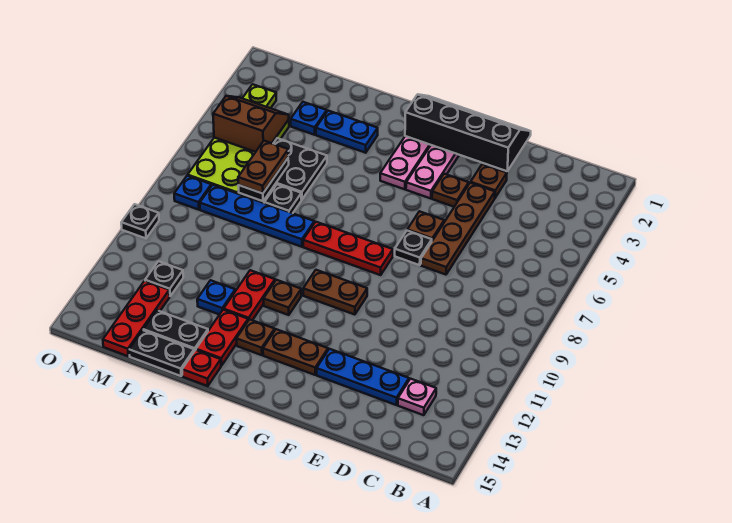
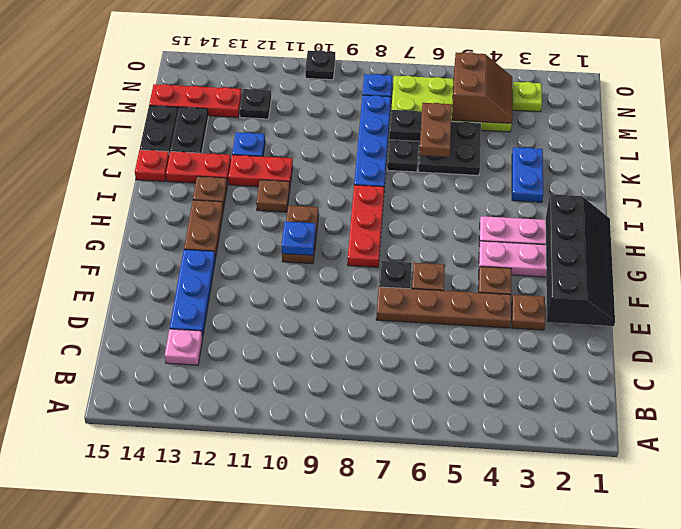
blue 1x1 plate [291,102,327,135] -> blue 1x1 plate moved to [282,222,316,255]
brown 1x2 plate [238,141,288,193] -> brown 1x2 plate turned to [419,103,452,157]

